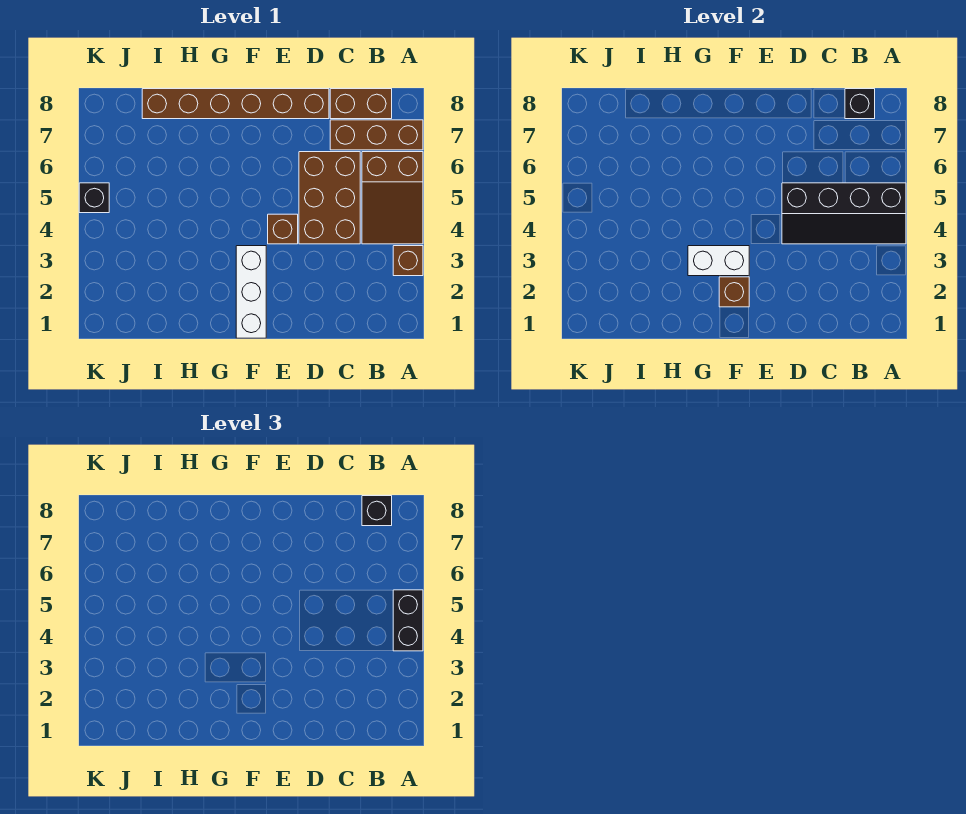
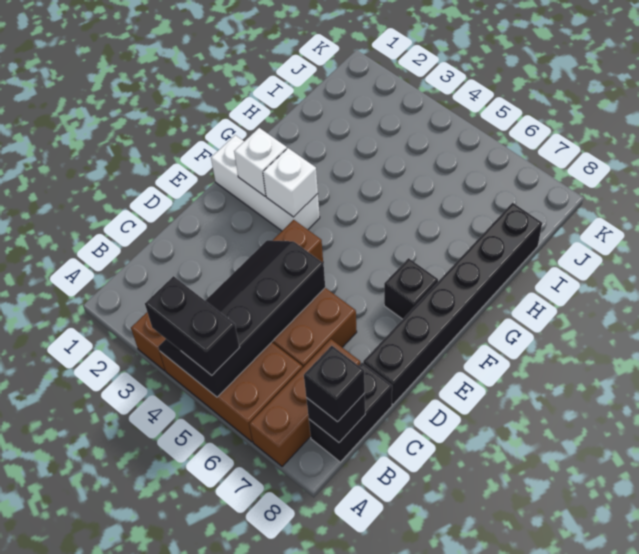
brown 2x3 slope [362,152,423,244] -> brown 2x3 brick [160,342,302,442]
brown 1x2 brick [330,89,392,119] -> black 1x2 brick [309,363,392,462]
brown 1x6 brick [142,89,329,119] -> black 1x6 brick [363,203,542,404]
brown 1x1 brick [719,277,749,307] -> white 1x1 brick [234,128,287,196]
white 1x2 brick [688,246,749,276] -> white 1x1 brick [263,148,318,217]
black 1x1 brick [79,183,109,213] -> black 1x1 brick moved to [384,258,438,319]

